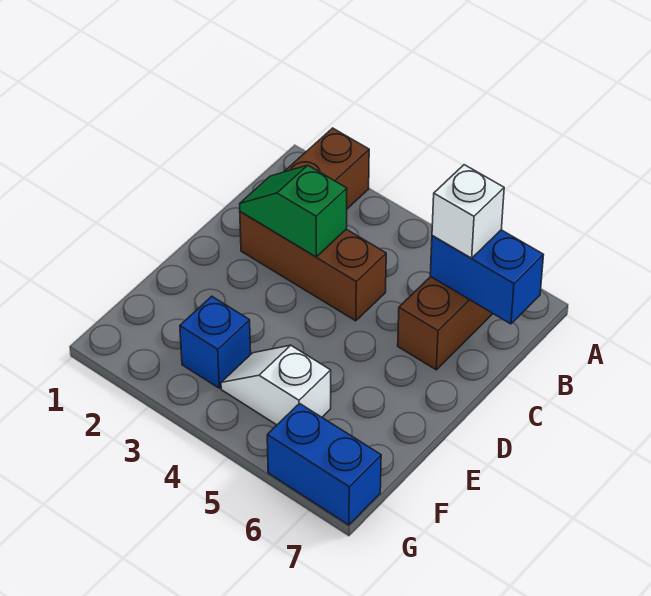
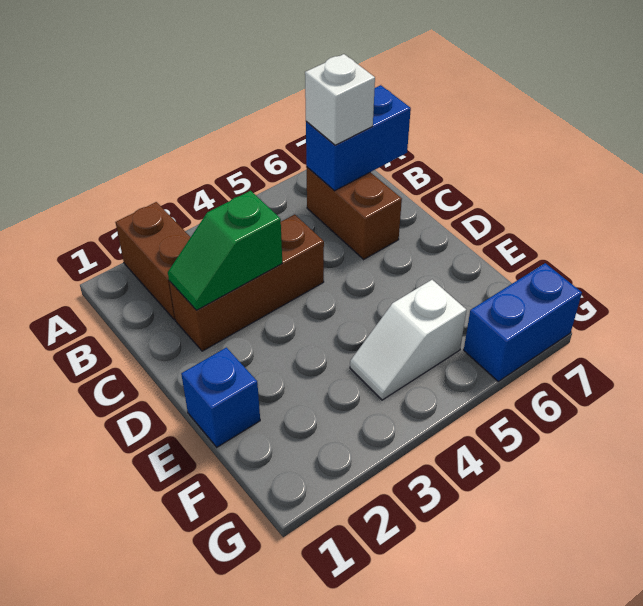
blue 1x1 brick [180,296,251,388] -> blue 1x1 brick moved to [181,348,260,447]

